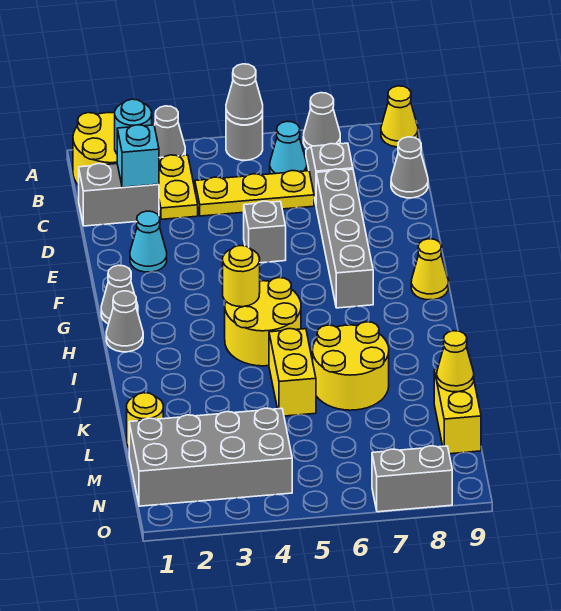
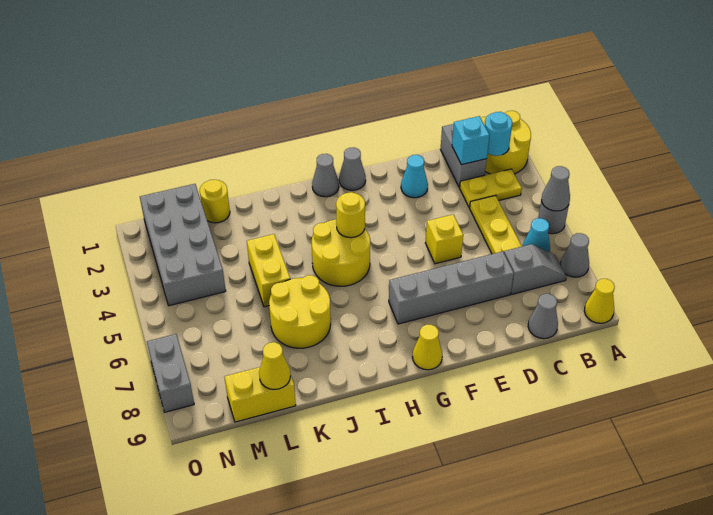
grey 1x1 cone [154,106,185,158] -> none
grey 1x1 brick [244,201,286,263] -> yellow 1x1 brick [425,214,463,264]
yellow 1x2 brick [269,329,316,416] -> yellow 1x2 brick turned to [247,234,290,307]

